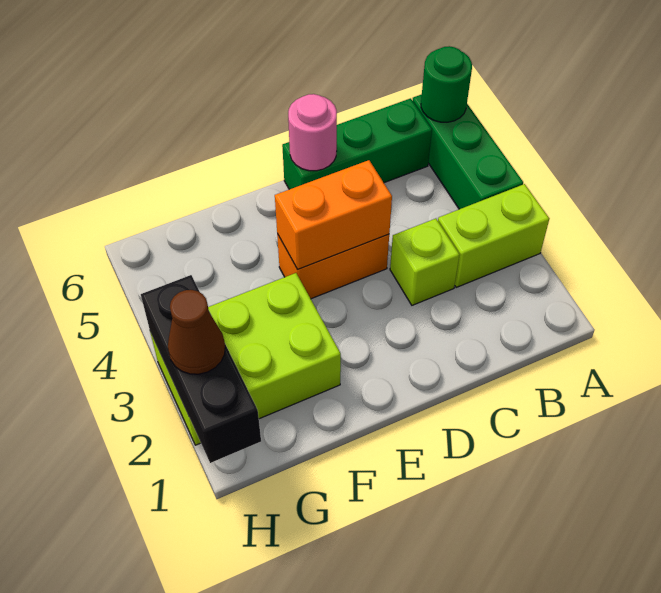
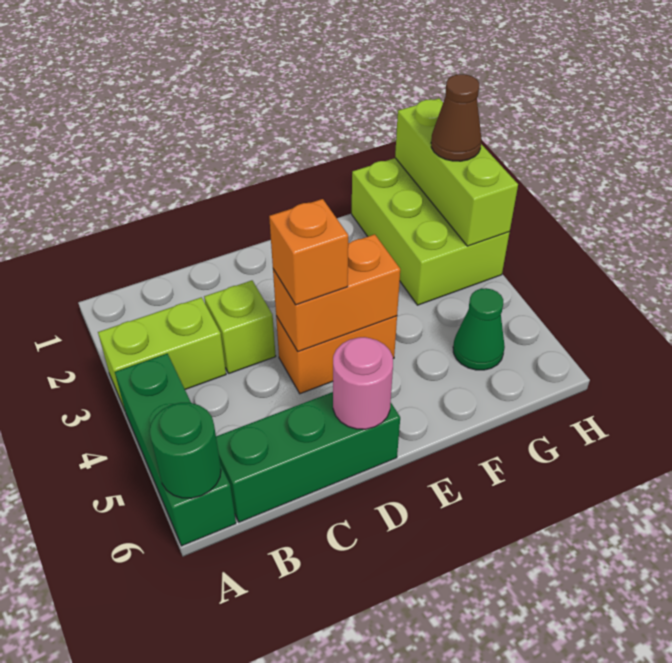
none -> orange 1x1 brick [269,199,348,305]
lime 2x3 brick [150,273,341,445] -> lime 2x3 brick turned to [352,158,510,305]
none -> green 1x1 cone [453,288,505,370]
black 1x3 brick [141,275,261,463] -> lime 1x3 brick [395,98,518,246]

